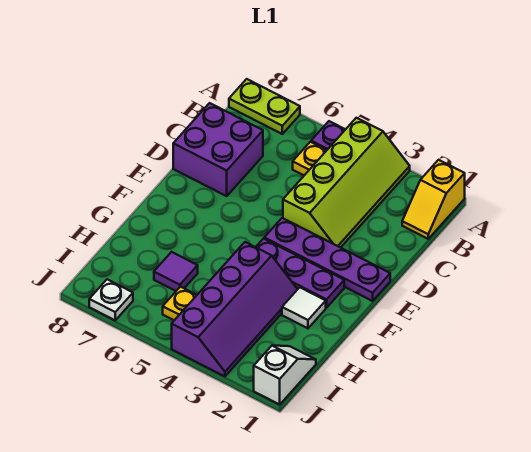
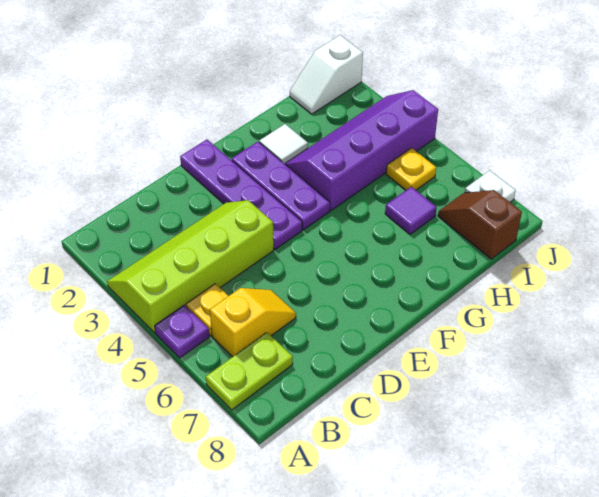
yellow 1x2 slope [402,160,465,239] -> yellow 1x2 slope moved to [210,288,296,357]
lime 1x2 plate [229,79,300,134] -> lime 1x2 plate turned to [206,332,293,410]
purple 2x2 brick [173,103,263,196] -> none
none -> brown 1x2 slope [438,190,522,259]

